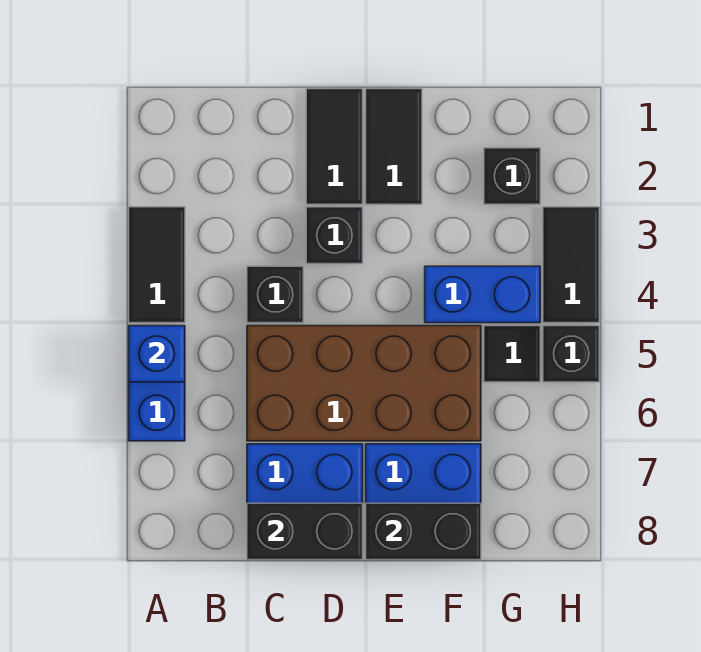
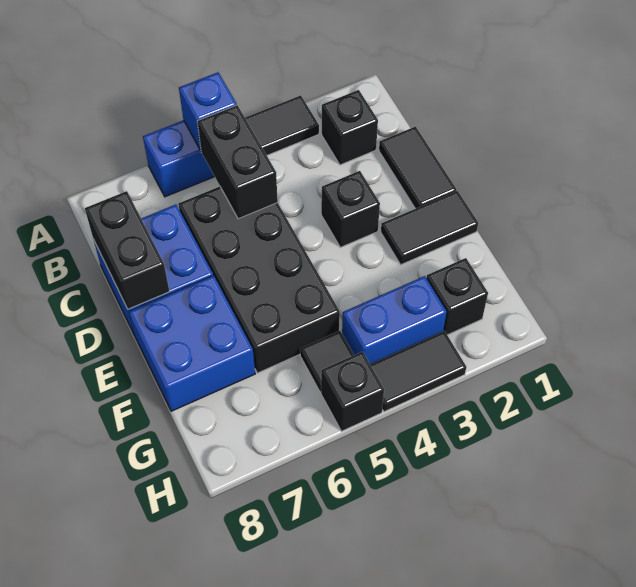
black 1x1 brick [247,266,303,323] -> black 1x1 brick moved to [322,90,378,165]
brown 2x4 brick [247,326,481,441] -> black 2x4 brick [178,186,340,373]
black 1x2 tile [306,89,363,204] -> black 1x2 tile turned to [379,127,457,209]
black 1x2 brick [366,503,481,560] -> black 1x2 brick moved to [197,105,278,219]
blue 1x2 brick [425,266,540,323] -> blue 1x2 brick turned to [342,276,447,364]

